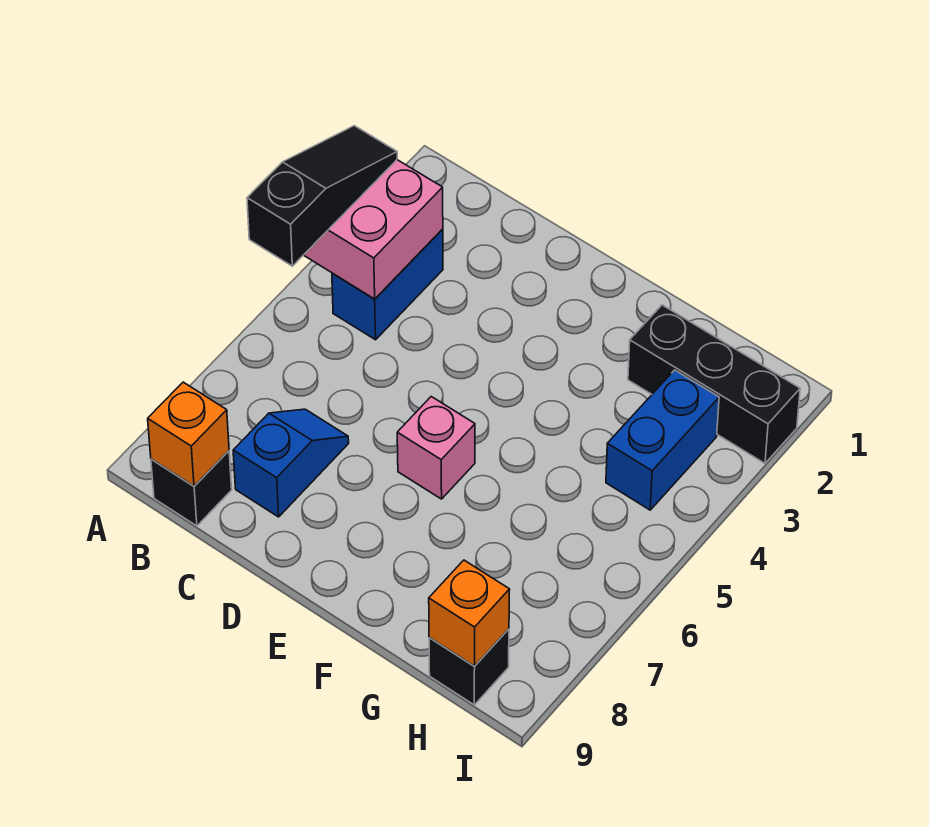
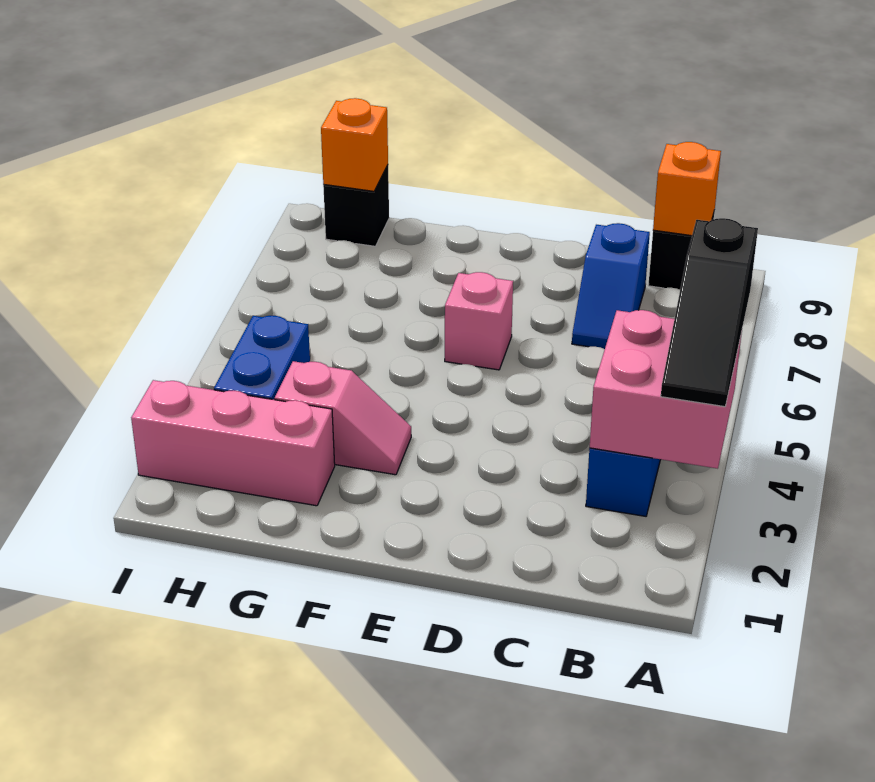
none -> pink 1x2 slope [275,361,411,475]
black 1x3 brick [628,305,800,463] -> pink 1x3 brick [131,380,335,506]

